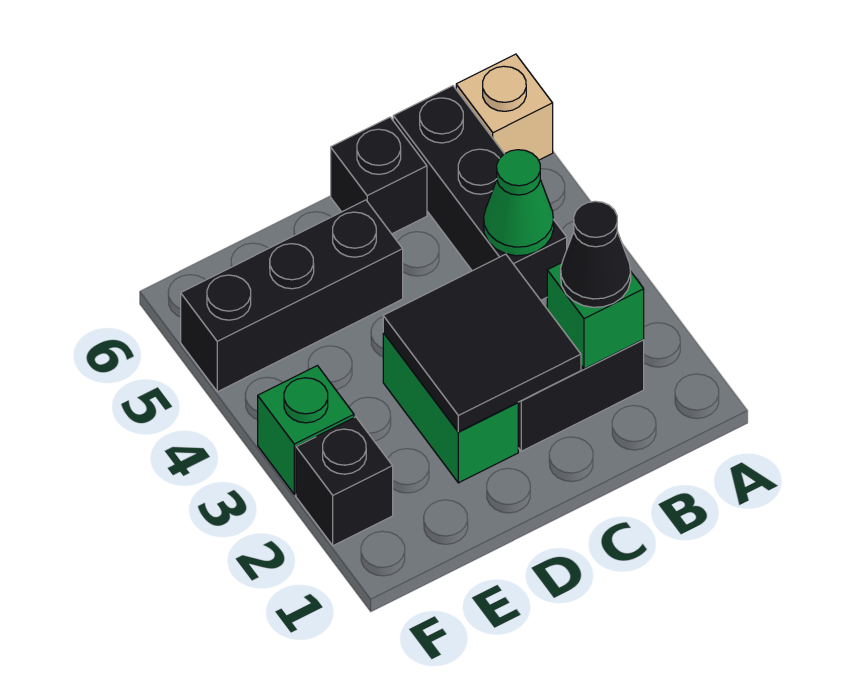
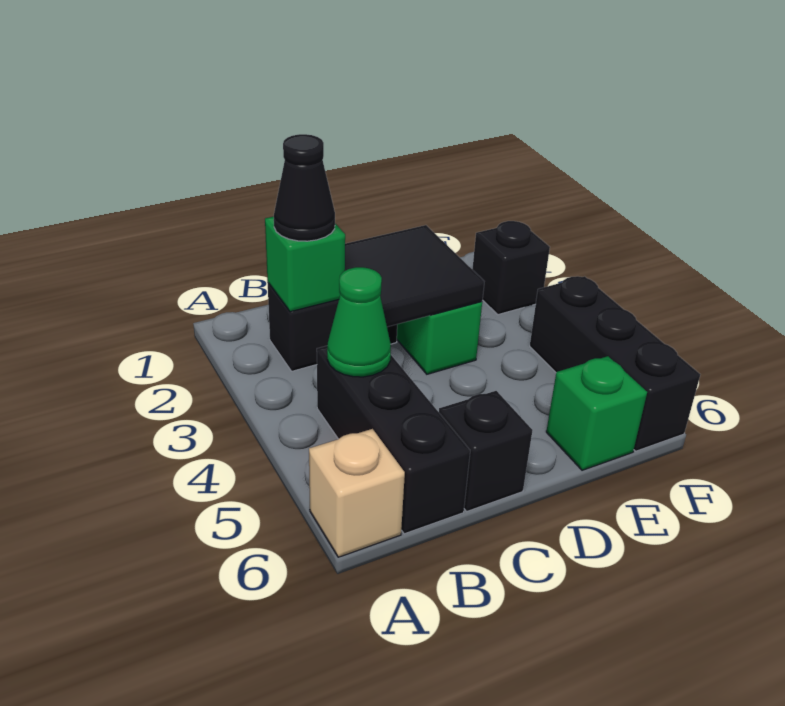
black 1x3 brick [181,200,403,392] -> black 1x3 brick turned to [530,276,700,451]
green 1x1 brick [258,366,354,494] -> green 1x1 brick moved to [546,356,647,470]

